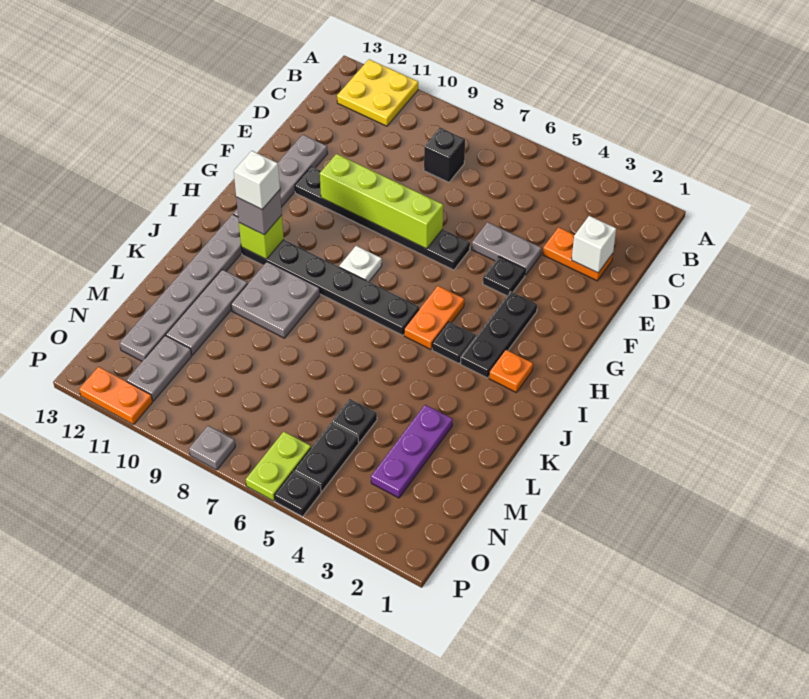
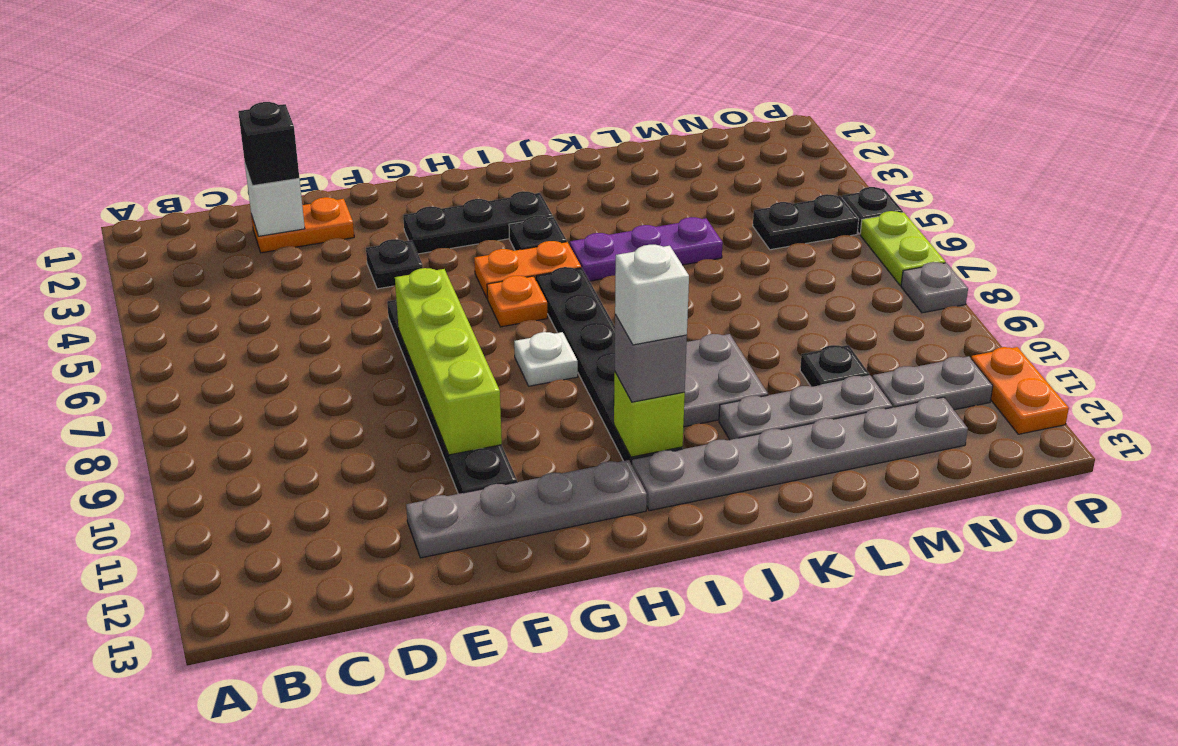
yellow 2x2 plate [337,59,418,126] -> none
black 1x1 brick [424,128,465,182] -> black 1x1 brick moved to [238,102,299,186]
orange 1x2 plate [543,227,613,281] -> orange 1x2 plate turned to [251,197,354,253]
grey 1x2 plate [472,222,541,275] -> none
orange 1x1 plate [489,350,533,392] -> orange 1x1 plate moved to [487,276,547,327]
purple 1x3 plate [371,405,452,498] -> purple 1x3 plate moved to [570,217,723,281]
black 1x1 plate [332,399,377,443] -> black 1x1 plate moved to [800,345,869,387]
lime 1x2 plate [246,432,311,501] -> lime 1x2 plate turned to [860,211,945,286]

